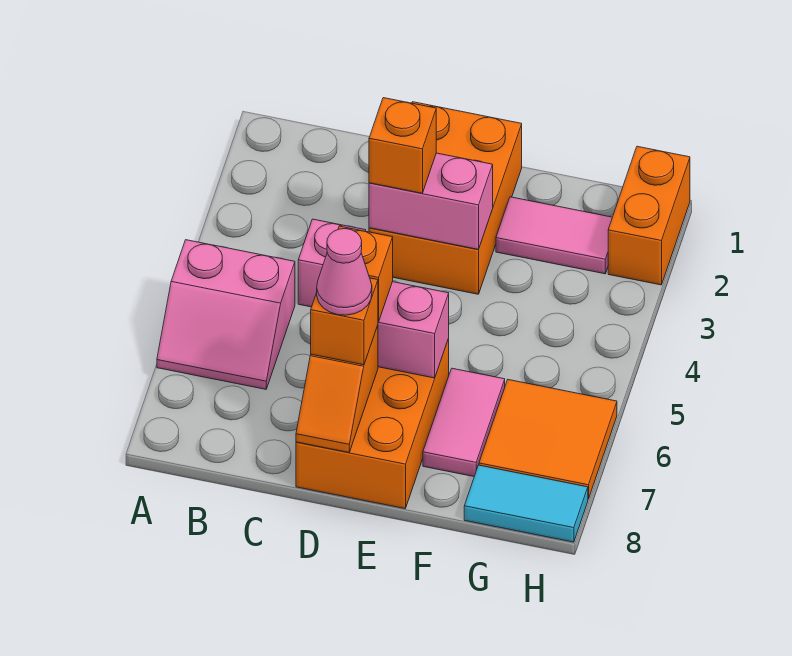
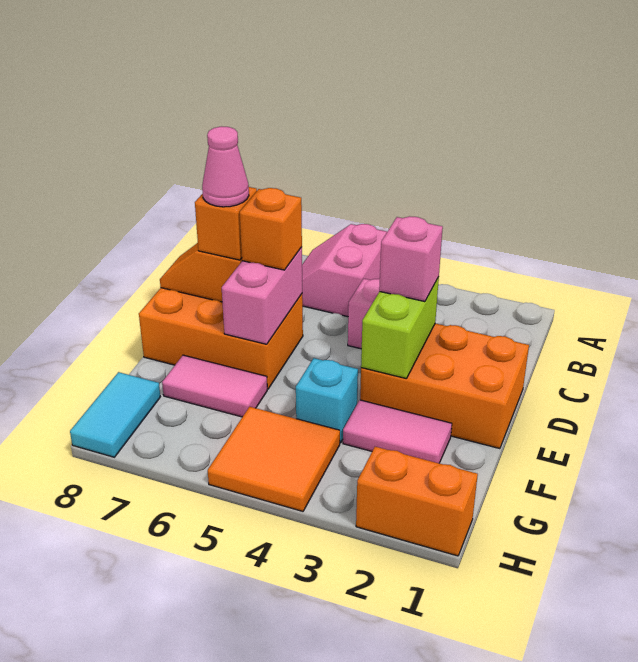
pink 1x2 brick [369,153,493,249] -> lime 1x2 brick [361,277,439,379]
orange 1x1 brick [369,98,436,193] -> pink 1x1 brick [379,216,443,302]
pink 1x2 tile [496,197,612,274] -> pink 1x2 tile turned to [343,400,452,463]
none -> cyan 1x1 brick [296,358,358,443]
orange 2x2 tile [479,380,617,499] -> orange 2x2 tile moved to [208,407,340,511]

